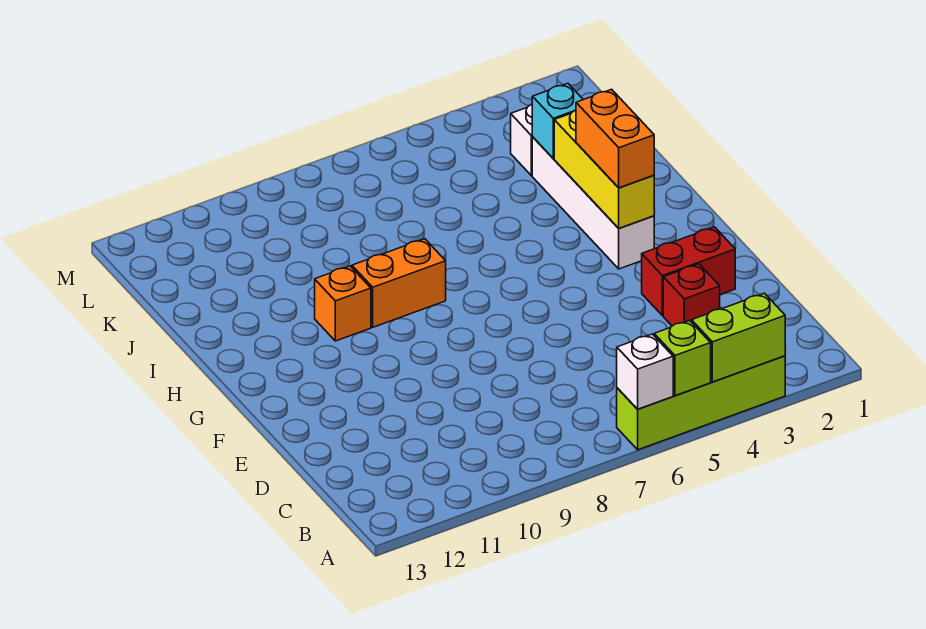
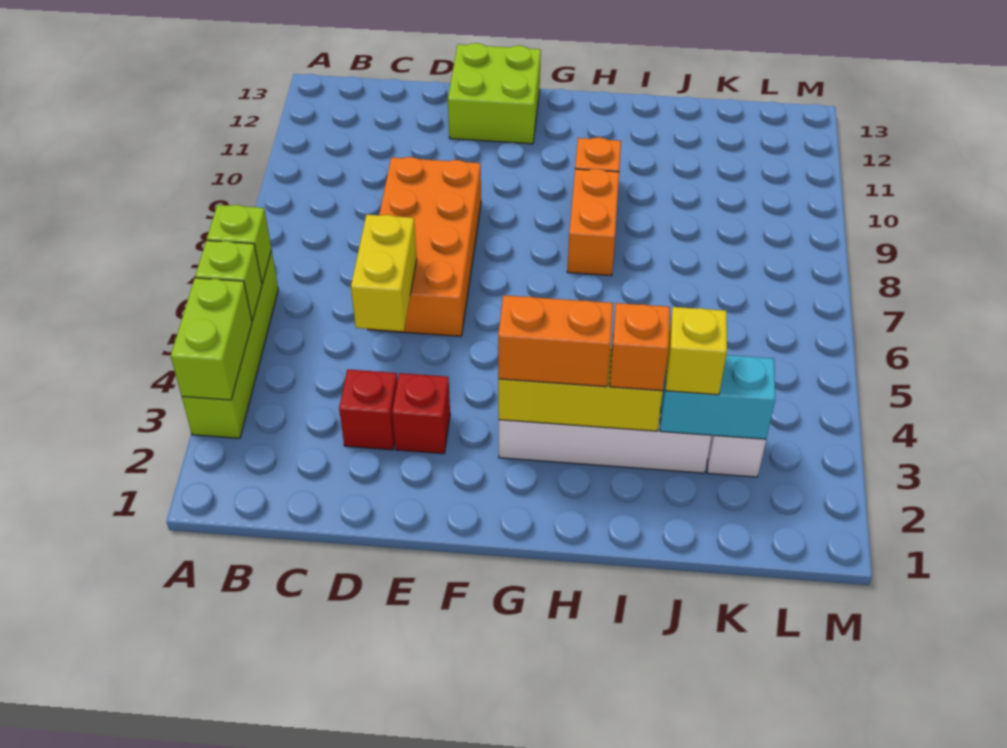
white 1x1 brick [617,334,673,409] -> lime 1x1 brick [207,205,272,283]
none -> yellow 1x2 brick [351,215,417,331]
none -> orange 2x4 brick [368,157,481,336]
red 1x2 brick [642,227,735,316] -> red 1x1 brick [392,373,450,454]
none -> lime 2x2 brick [448,43,541,144]
none -> orange 1x1 brick [610,303,670,391]
cyan 1x1 brick [532,83,583,158] -> cyan 1x2 brick [660,355,776,439]
none -> yellow 1x1 brick [666,307,727,395]

